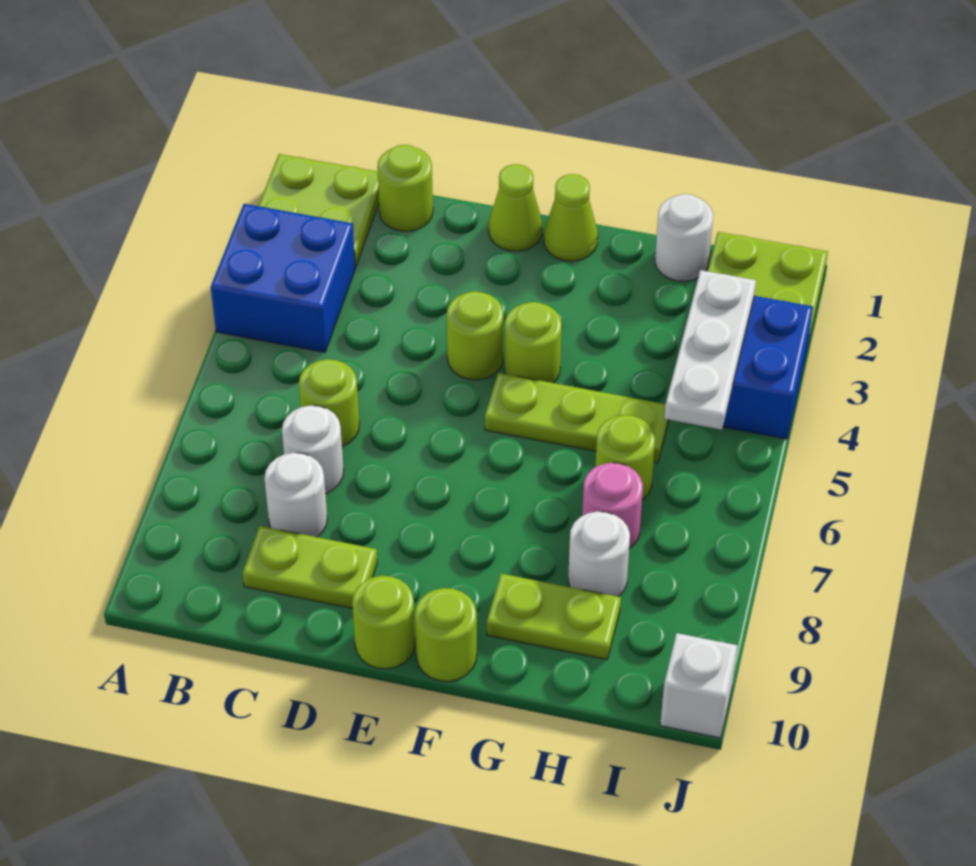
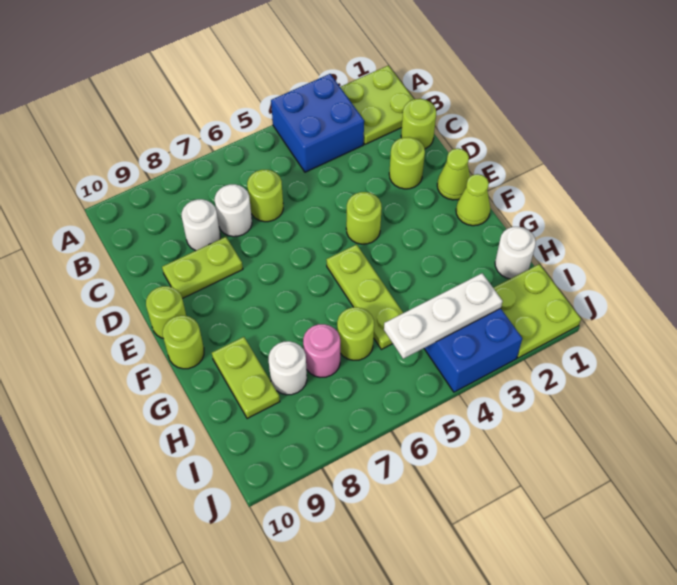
lime 1x2 plate [243,526,377,609] -> lime 1x2 plate turned to [162,237,243,299]
lime 1x1 round brick [505,302,562,383] -> lime 1x1 round brick moved to [389,137,425,189]
white 1x1 brick [660,633,737,738] -> none

